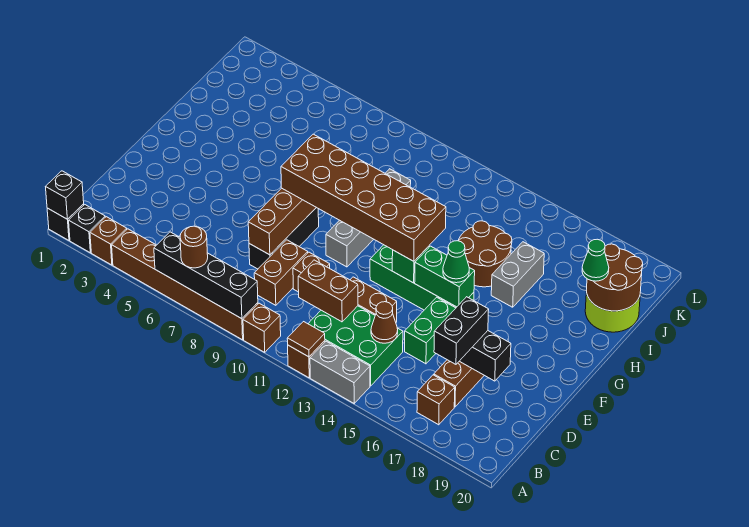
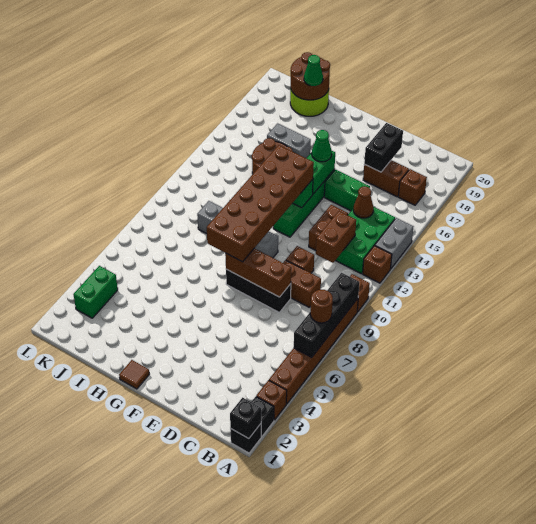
brown 1x1 tile [287,322,325,357] -> brown 1x1 tile moved to [119,360,149,389]
black 1x2 brick [434,297,489,364] -> none
none -> green 1x2 brick [73,266,118,318]

